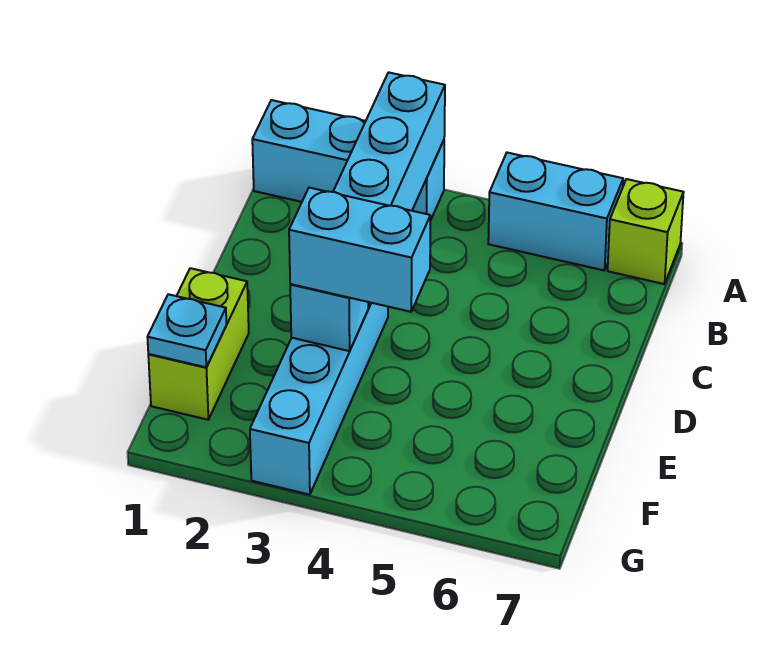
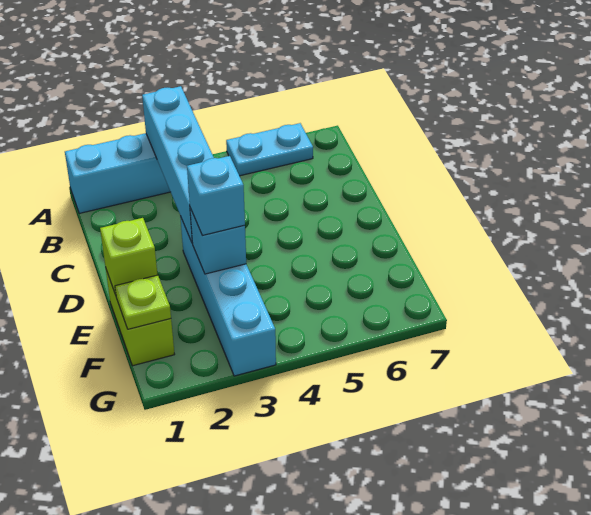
cyan 1x2 brick [488,153,623,270] -> cyan 1x2 plate [226,123,313,176]
lime 1x1 brick [608,179,684,284] -> lime 1x1 brick moved to [100,218,157,295]
cyan 1x2 brick [289,188,430,312] -> cyan 1x1 brick [187,156,245,235]
cyan 1x1 plate [147,294,226,367] -> lime 1x1 plate [115,275,171,329]

